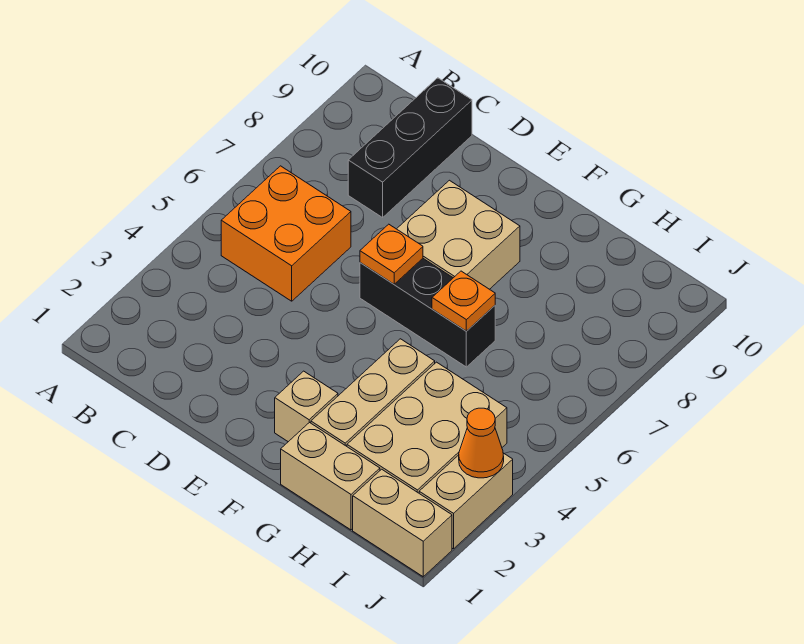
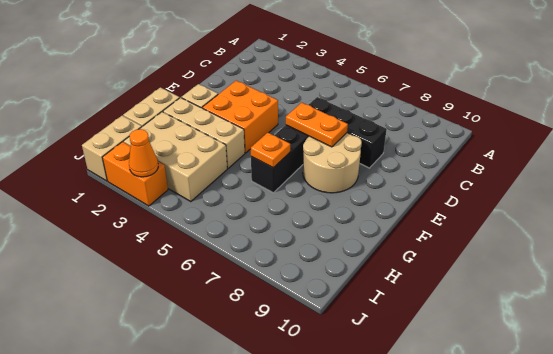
orange 2x2 brick [221,166,351,301] -> orange 2x2 brick moved to [202,81,278,153]
black 1x3 brick [348,78,472,217] -> black 1x3 brick moved to [309,97,387,168]
orange 1x1 plate [360,224,423,284] -> orange 1x2 plate [286,103,348,147]
tan 2x2 brick [397,180,520,289] -> tan 2x2 round brick [303,133,362,193]
tan 1x2 brick [419,453,513,549] -> orange 1x2 brick [102,142,168,206]

